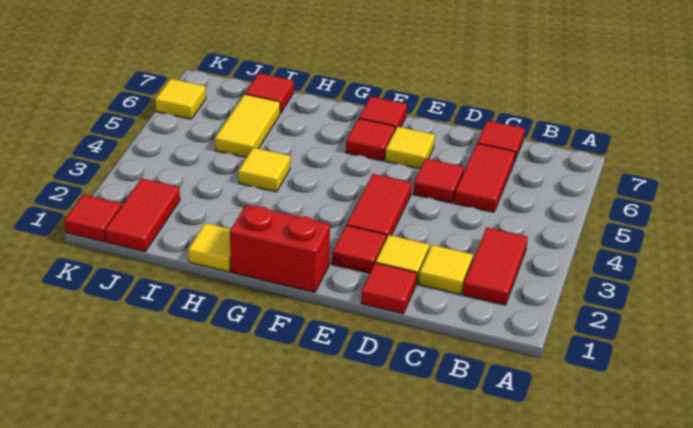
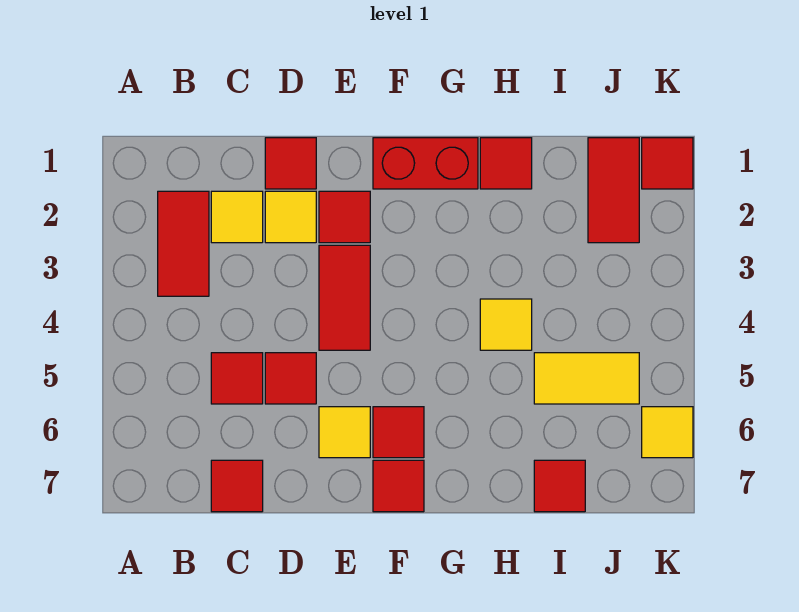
red 1x2 tile [455,143,515,212] -> red 1x1 tile [211,353,263,404]
yellow 1x1 tile [188,223,231,272] -> red 1x1 tile [480,138,532,189]
yellow 1x2 tile [215,94,280,158] -> yellow 1x2 tile turned to [534,353,639,404]

